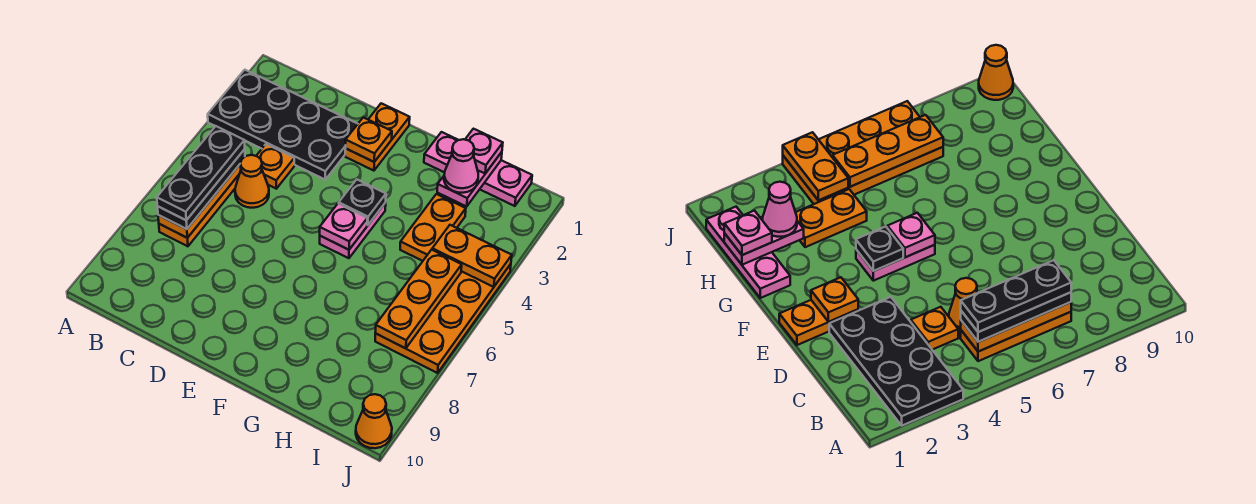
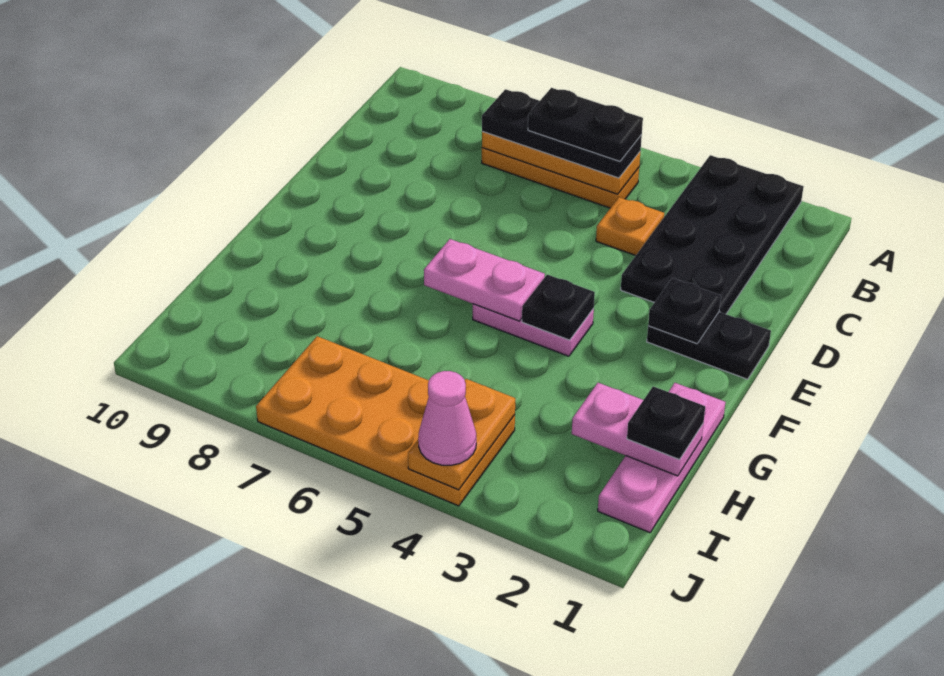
black 1x3 plate [157,126,245,220] -> black 1x2 plate [528,88,643,161]
orange 1x1 cone [235,155,269,208] -> none
orange 1x2 plate [345,103,410,171] -> black 1x2 plate [647,312,771,379]
orange 1x1 plate [345,117,392,162] -> black 1x1 plate [648,278,721,344]
pink 1x1 plate [320,204,367,250] -> pink 1x2 plate [424,239,545,321]
pink 1x1 plate [465,129,503,173] -> black 1x1 plate [627,386,705,459]
pink 1x1 cone [444,139,478,193] -> pink 1x1 cone moved to [418,371,476,465]
orange 1x2 plate [400,194,466,261] -> none
orange 1x3 plate [375,250,462,348] -> none
orange 1x1 cone [356,394,392,448] -> none

